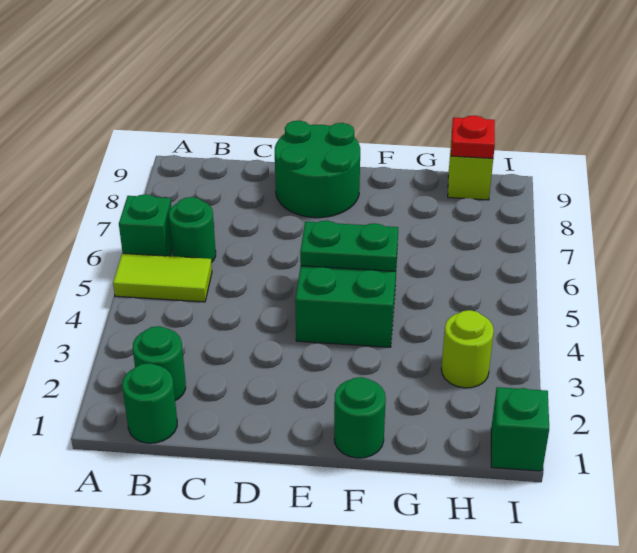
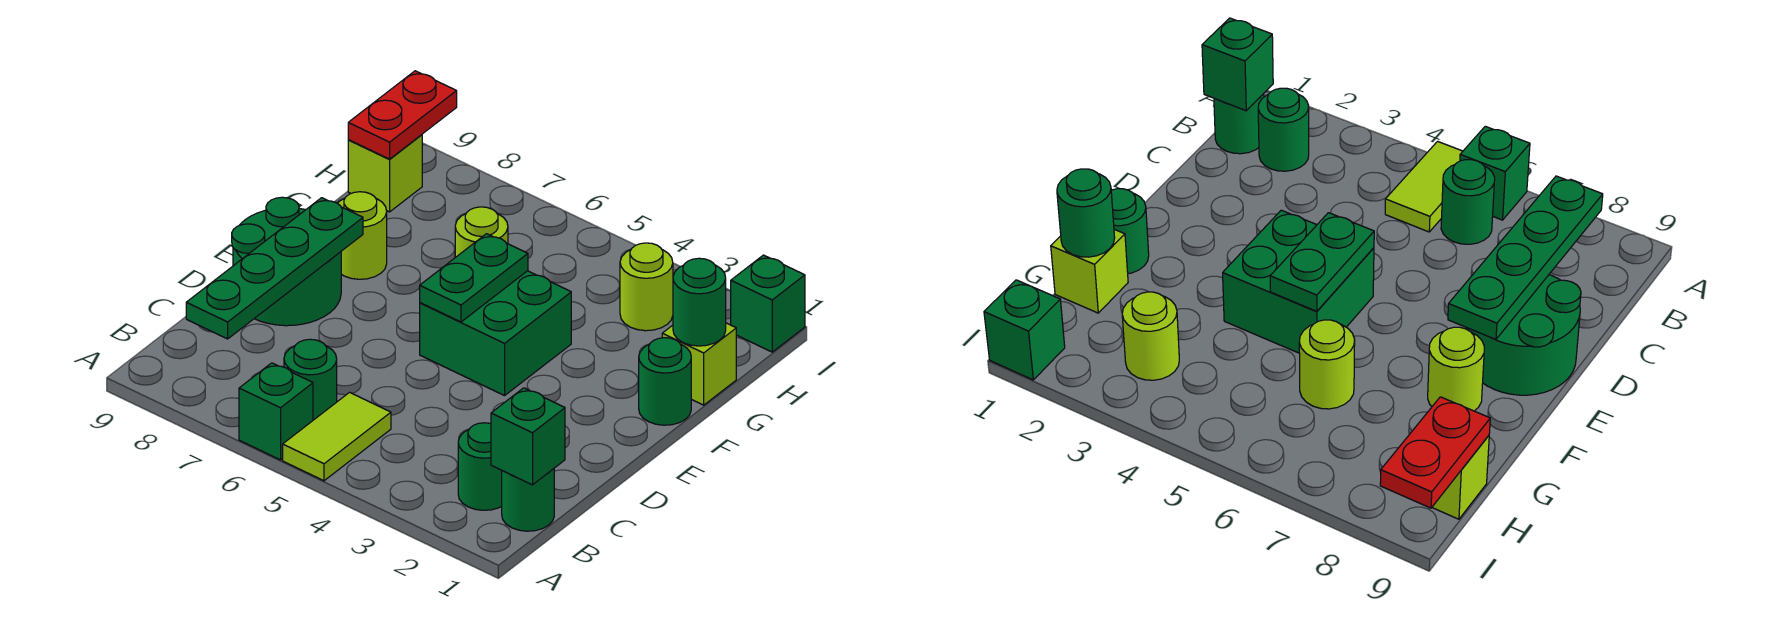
none -> green 1x1 brick [491,388,565,485]
none -> green 1x4 plate [186,198,363,339]
none -> lime 1x1 round brick [338,192,387,279]
none -> lime 1x1 brick [662,323,736,405]
none -> green 1x1 round brick [673,258,726,346]
none -> lime 1x1 round brick [455,207,508,257]
red 1x1 plate [451,115,495,158] -> red 1x2 plate [348,71,457,159]

